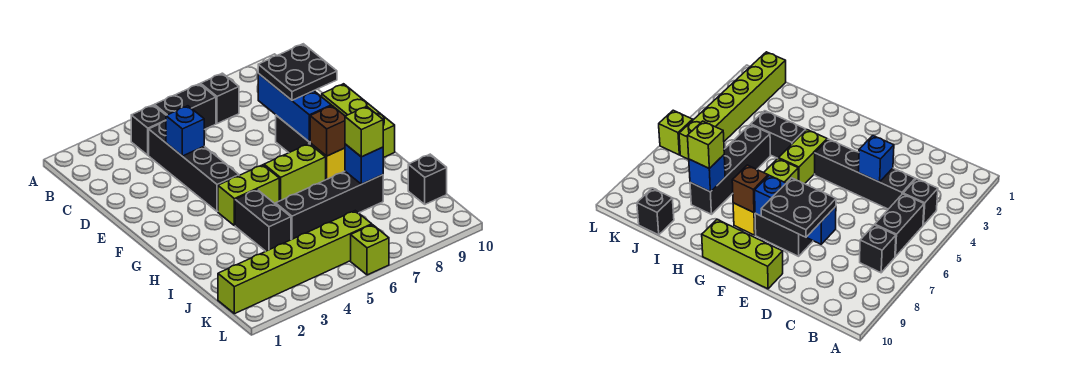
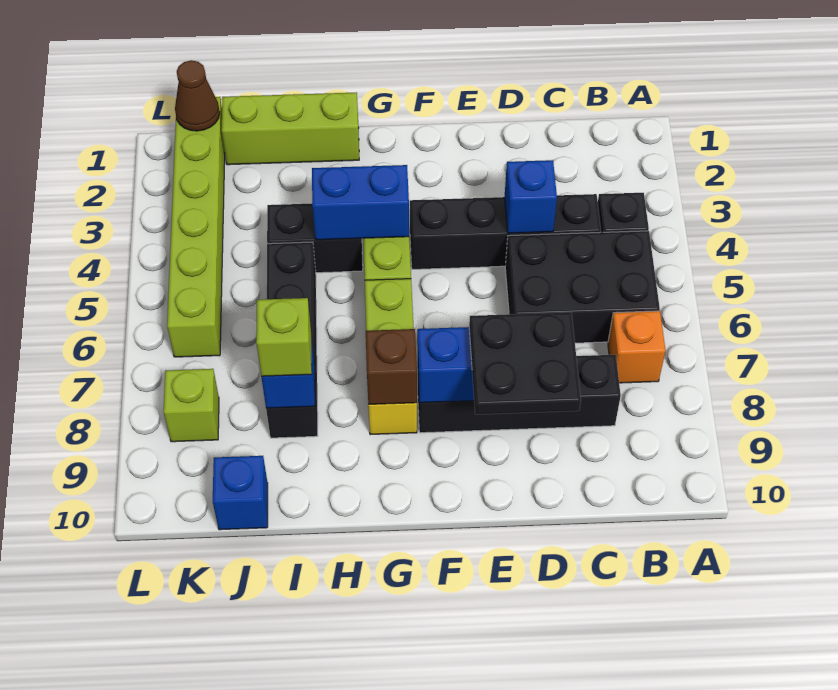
black 1x2 brick [154,84,216,130] -> black 2x3 brick [505,231,660,343]
black 1x1 brick [201,73,239,124] -> orange 1x1 brick [608,311,666,383]
black 1x2 brick [276,115,310,153] -> black 1x4 brick [418,355,621,433]
lime 1x3 brick [322,84,395,158] -> lime 1x3 brick moved to [222,92,359,165]
none -> blue 1x2 brick [312,165,409,240]
black 1x1 brick [408,154,447,204] -> blue 1x1 brick [213,456,268,530]
none -> brown 1x1 cone [175,60,220,131]
lime 1x1 brick [351,225,389,275] -> lime 1x1 brick moved to [163,369,219,442]

